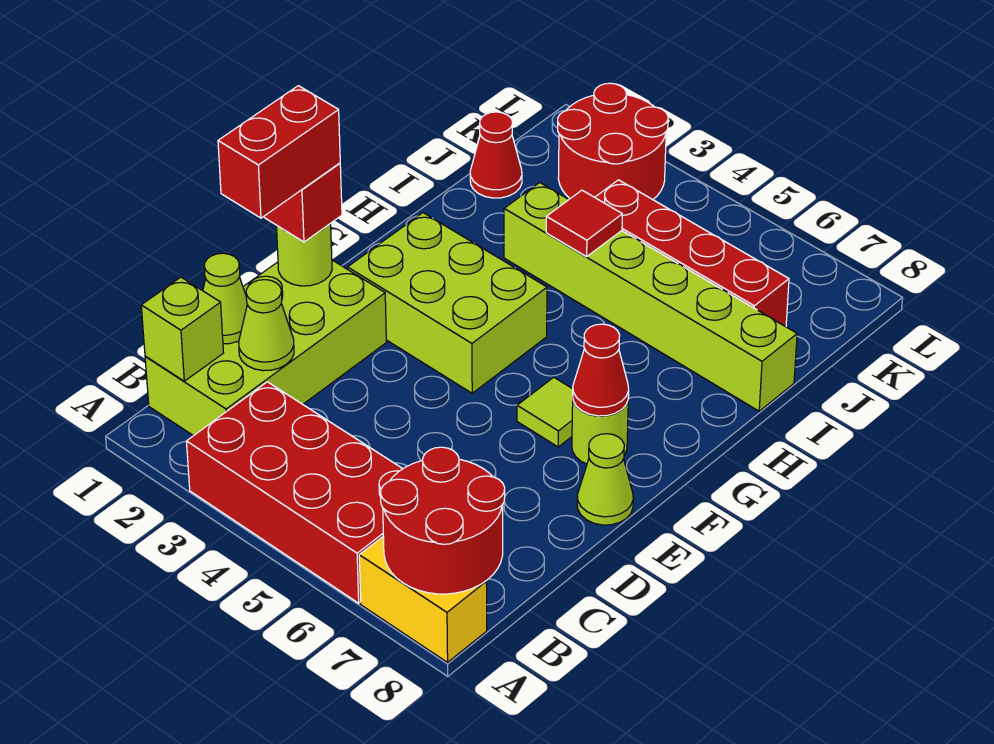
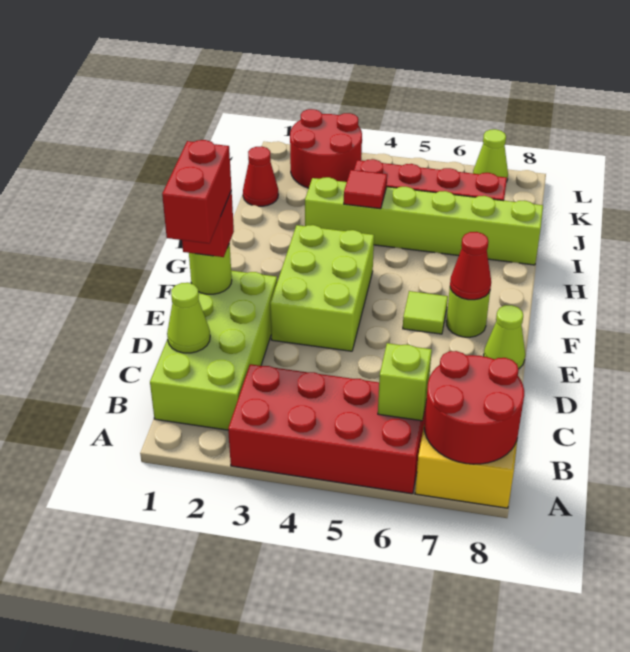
lime 1x1 brick [141,277,223,381] -> lime 1x1 brick moved to [378,343,432,421]
lime 1x1 cone [239,280,294,371] -> lime 1x1 cone moved to [473,129,508,180]
lime 2x3 brick [348,213,547,393] -> lime 2x3 brick turned to [270,225,374,351]

